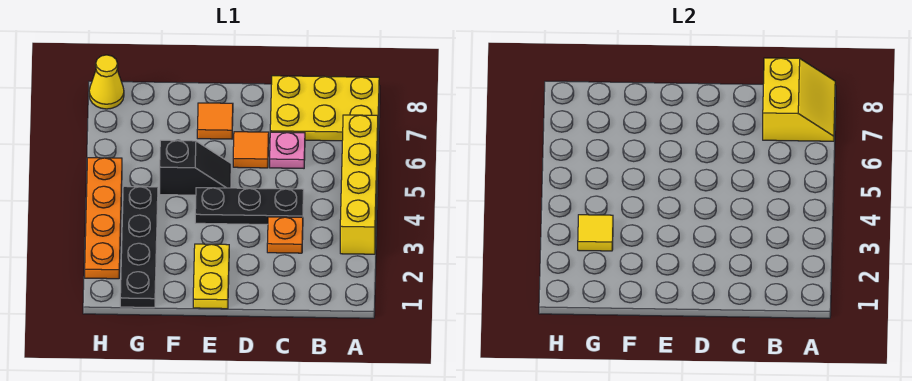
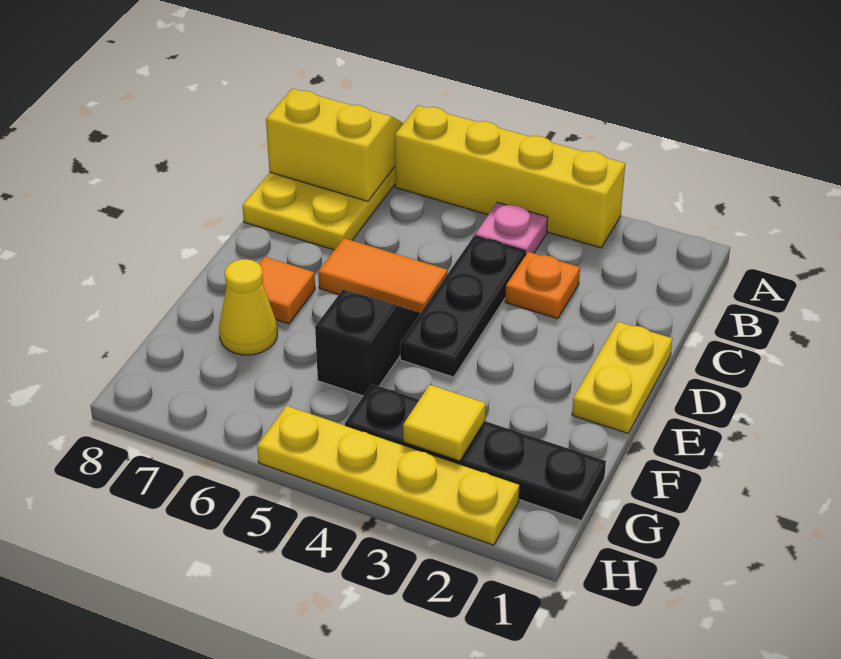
pink 1x1 plate [270,132,305,168] -> pink 1x1 plate moved to [475,202,548,255]
orange 1x1 tile [233,132,269,168] -> orange 1x2 tile [318,238,447,313]
yellow 1x2 plate [193,244,229,309] -> yellow 1x2 plate turned to [572,322,672,433]
orange 1x4 plate [85,158,122,279] -> yellow 1x4 plate [257,406,520,545]
yellow 1x1 cone [89,55,124,109] -> yellow 1x1 cone moved to [219,259,277,355]

